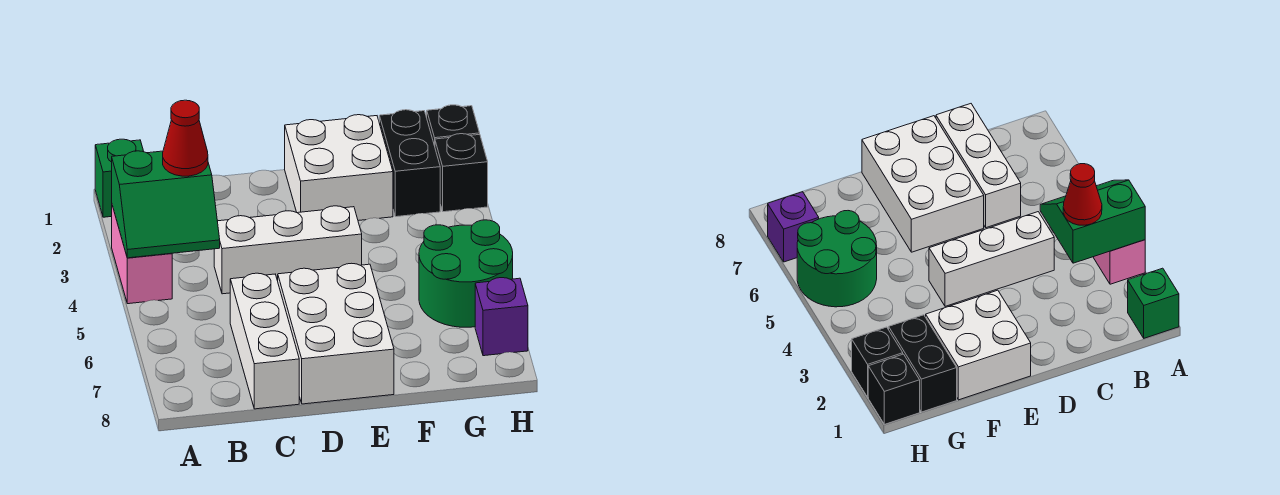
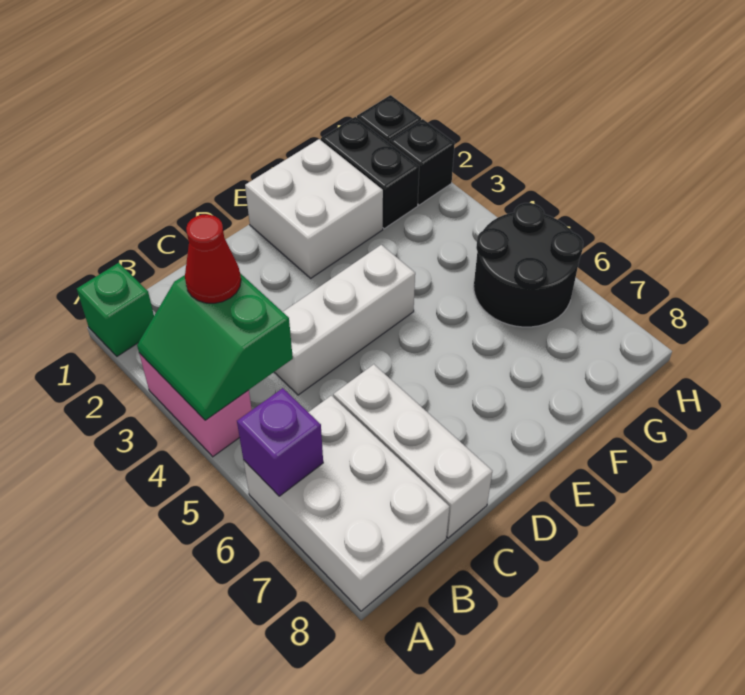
green 2x2 slope [112,151,220,258] -> green 2x2 slope turned to [137,273,293,420]
white 2x3 brick [278,263,394,404] -> white 2x3 brick moved to [243,396,449,611]
green 2x2 round brick [419,220,513,327] -> black 2x2 round brick [474,203,583,327]
purple 1x1 brick [475,278,528,356] -> purple 1x1 brick moved to [237,388,323,496]

